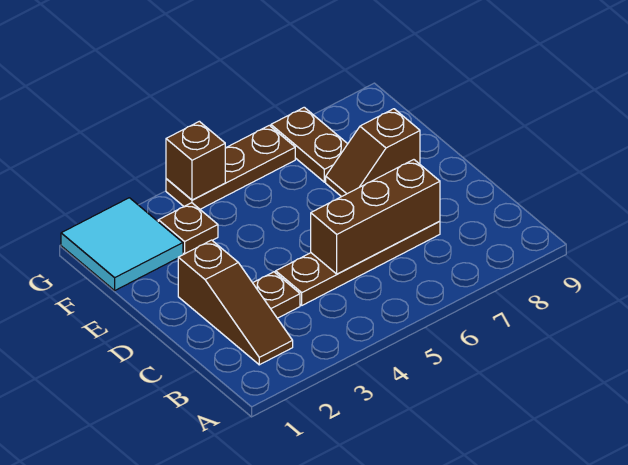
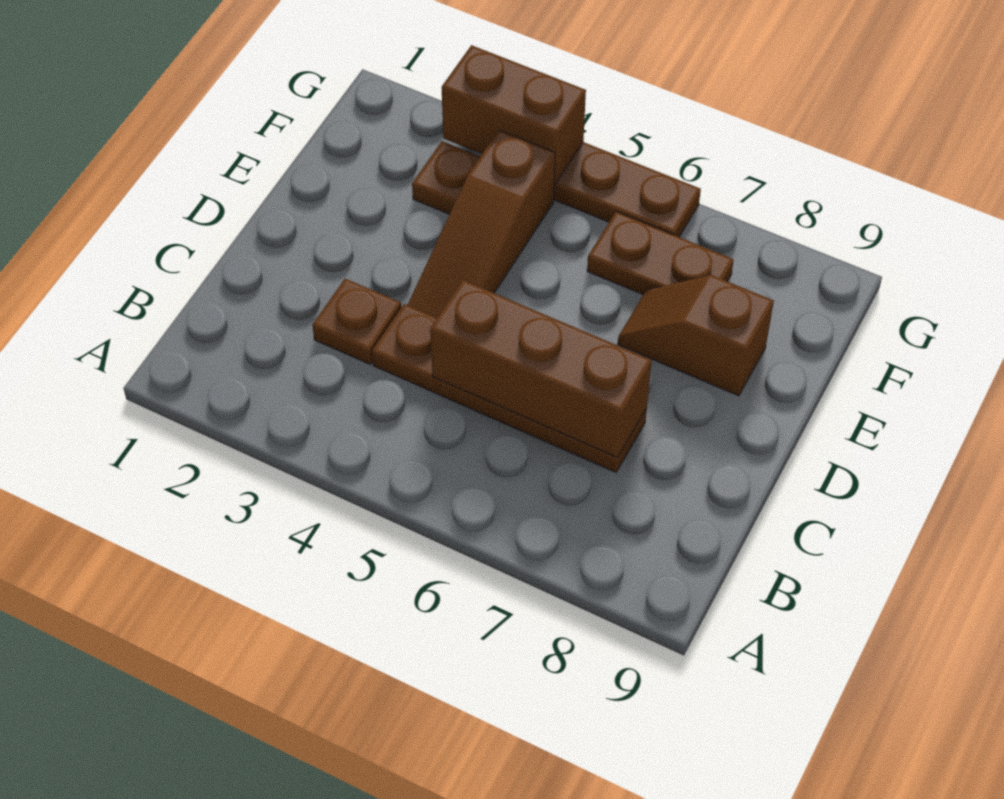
brown 1x3 slope [178,240,293,365] -> brown 1x3 slope moved to [408,130,555,318]
cyan 2x2 tile [61,198,183,290] -> none
brown 1x2 plate [271,107,347,182] -> brown 1x2 plate turned to [587,212,734,295]
brown 1x1 brick [166,121,225,200] -> brown 1x2 brick [442,45,586,184]

